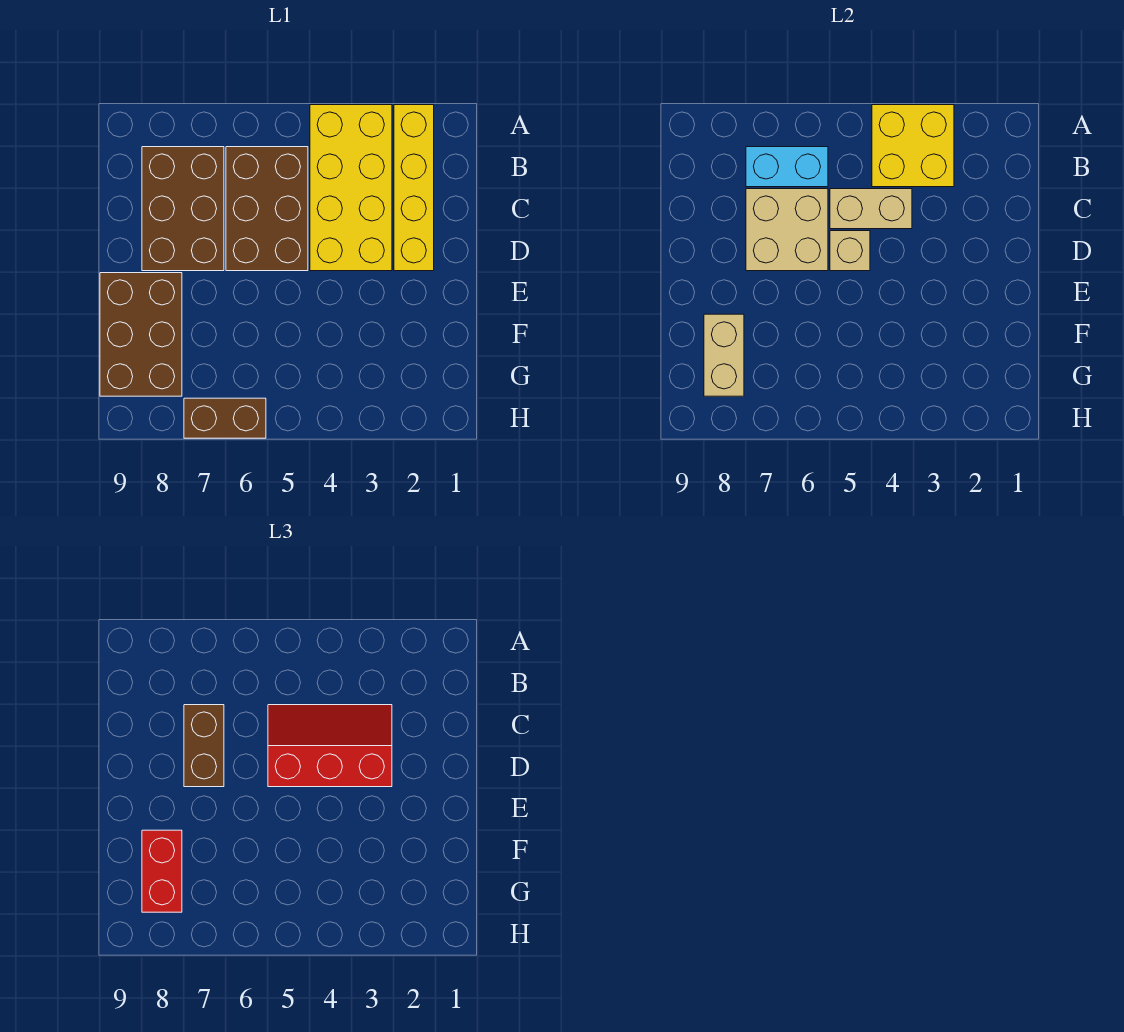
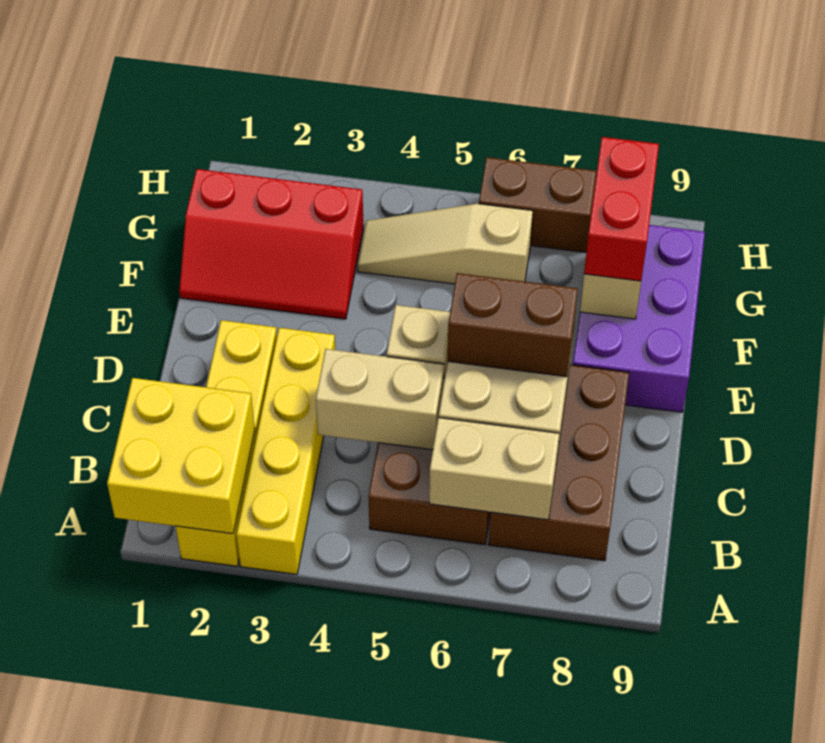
yellow 2x4 brick [310,105,392,271] -> yellow 1x4 brick [236,328,335,574]
yellow 2x2 brick [872,105,954,187] -> yellow 2x2 brick moved to [107,378,255,534]
cyan 1x2 brick [746,147,828,187] -> tan 1x2 brick [429,418,559,520]
red 2x3 slope [268,705,392,787] -> red 2x3 slope moved to [179,169,364,319]
brown 1x2 brick [184,705,224,787] -> brown 1x2 brick turned to [448,273,578,377]
brown 2x3 brick [100,273,182,396] -> purple 2x3 brick [573,225,705,412]
none -> tan 1x3 slope [358,204,533,284]

